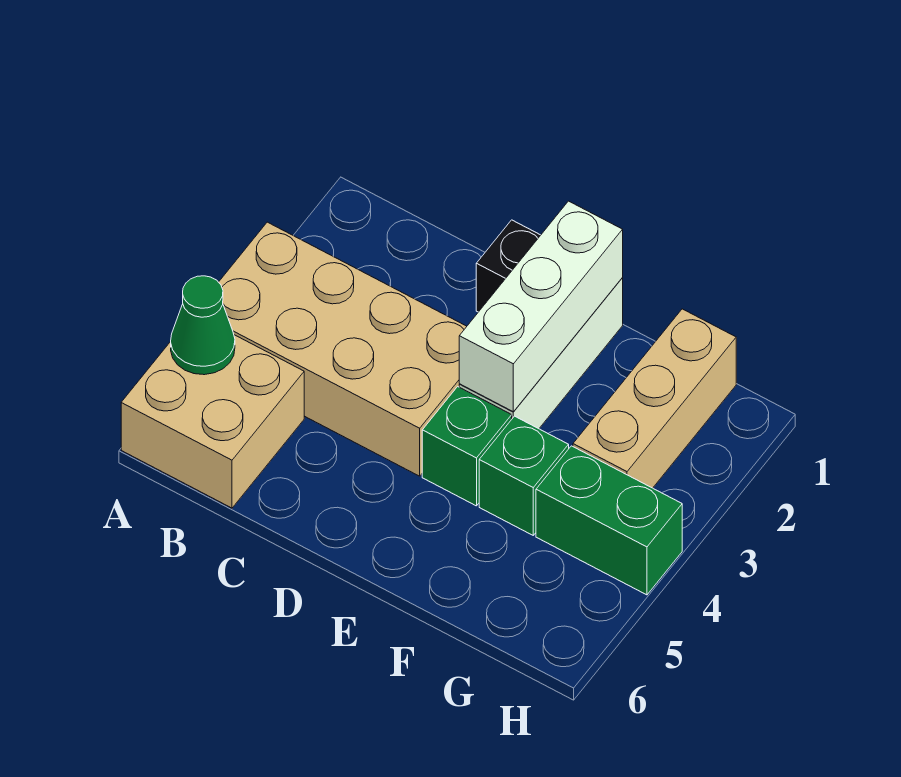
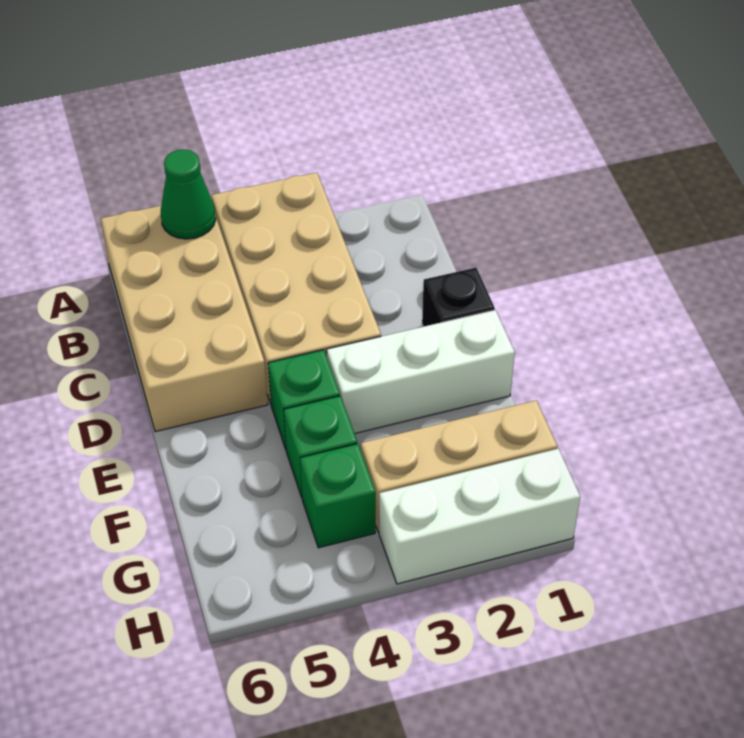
tan 2x2 brick [121,335,304,508] -> tan 2x4 brick [101,206,268,432]
white 1x3 brick [459,201,623,412] -> white 1x3 brick moved to [379,449,580,584]
green 1x2 brick [536,446,682,595] -> green 1x1 brick [300,444,376,548]

